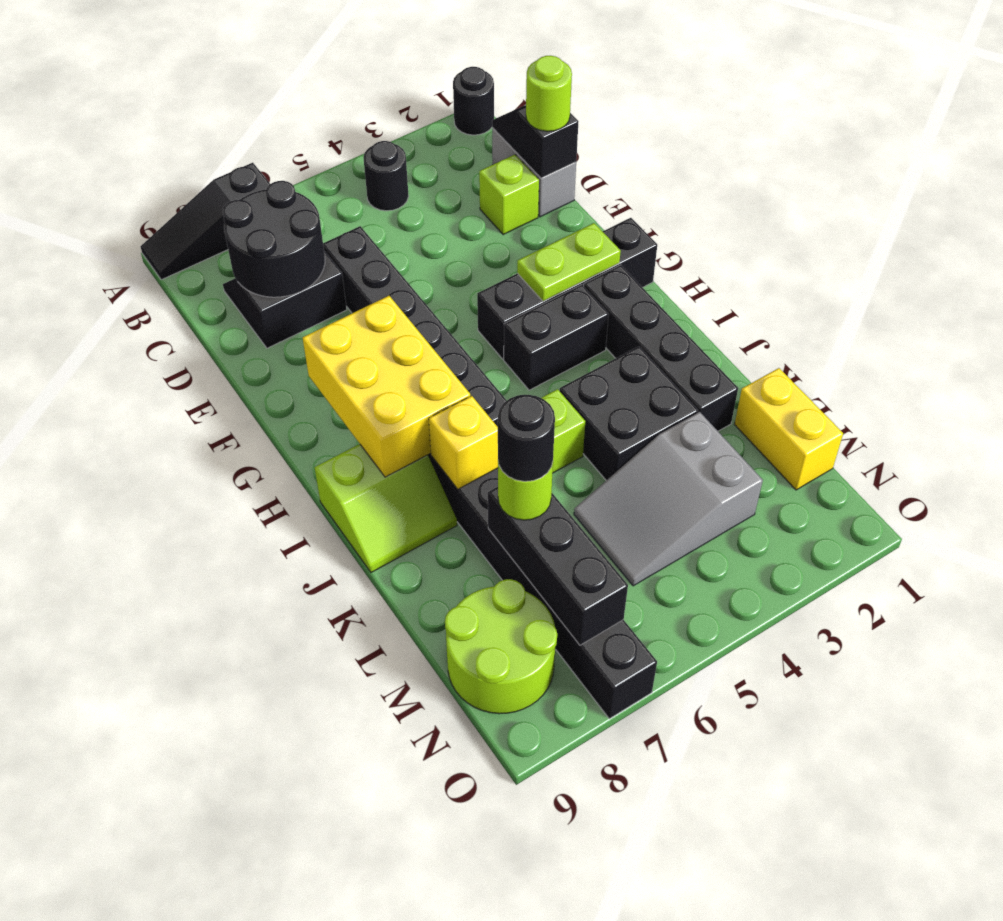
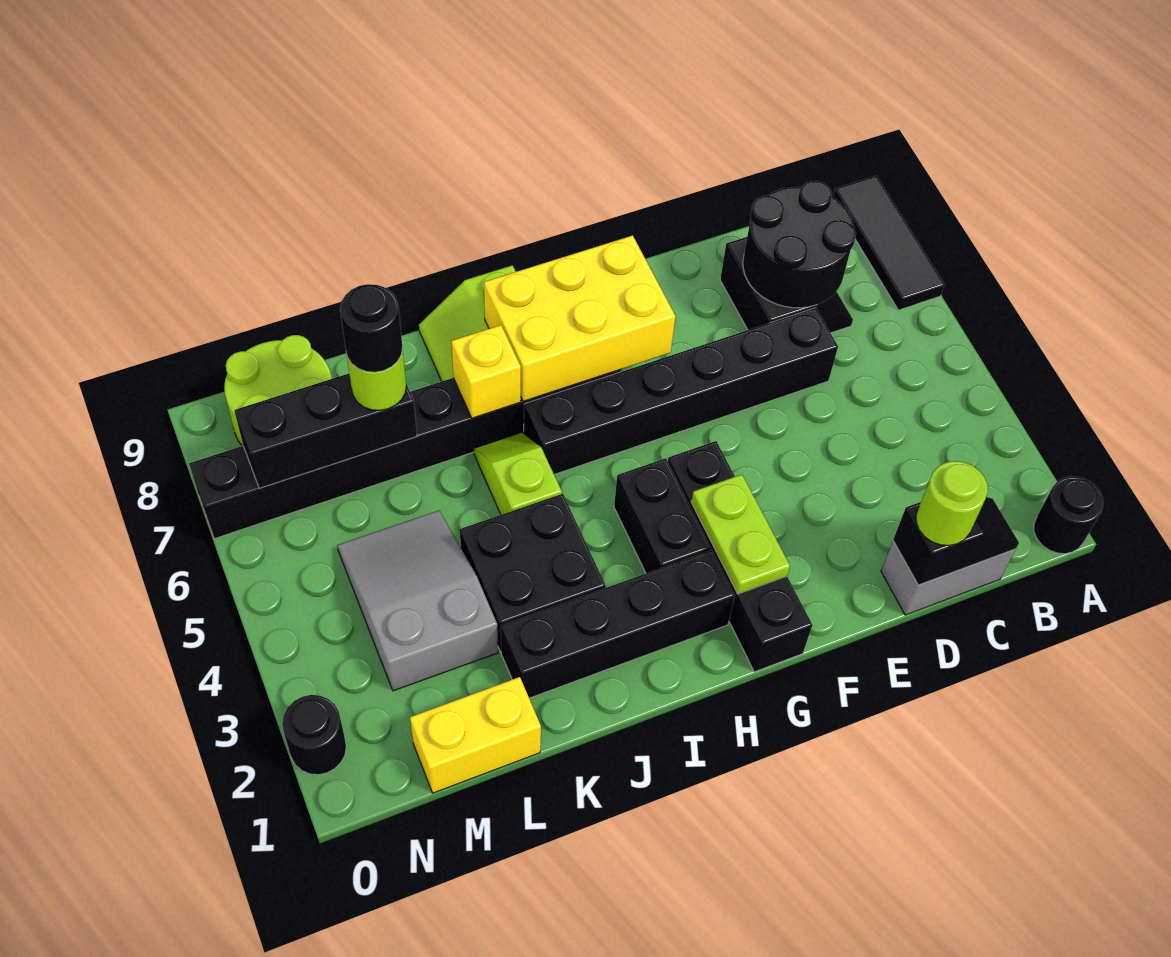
black 1x3 slope [140,163,270,280] -> black 1x3 tile [833,176,944,310]
black 1x1 round brick [363,141,409,211] -> black 1x1 round brick moved to [282,695,346,775]
lime 1x1 brick [479,155,539,235] -> none

